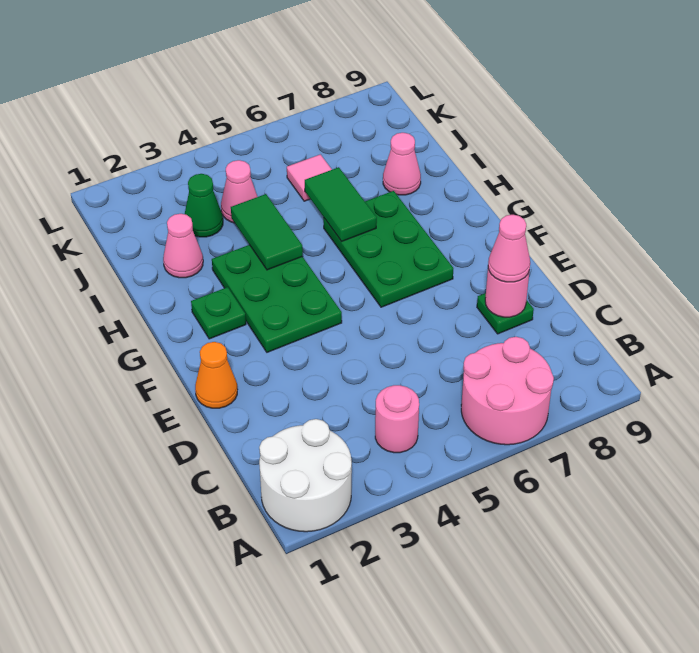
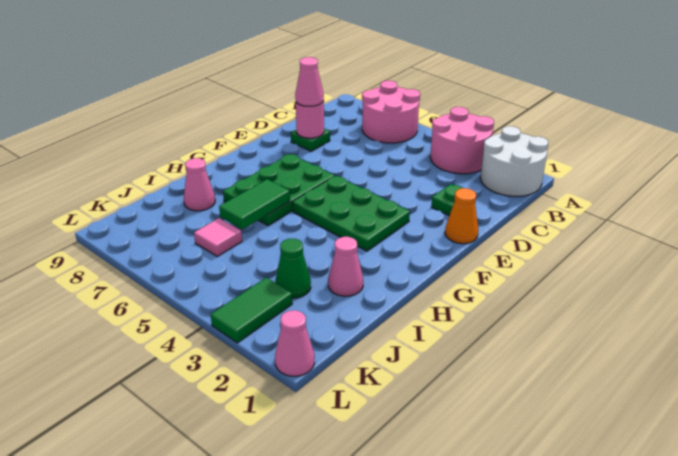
pink 1x1 round brick [375,385,419,453] -> pink 2x2 round brick [430,107,494,174]
green 2x3 plate [212,245,342,352] -> green 2x3 plate turned to [292,176,410,251]
green 1x1 plate [191,287,246,339] -> green 1x1 plate moved to [431,184,462,216]
green 1x2 tile [231,194,303,270] -> green 1x2 tile moved to [211,278,292,343]
pink 1x1 cone [221,160,257,223] -> pink 1x1 cone moved to [275,310,314,376]

